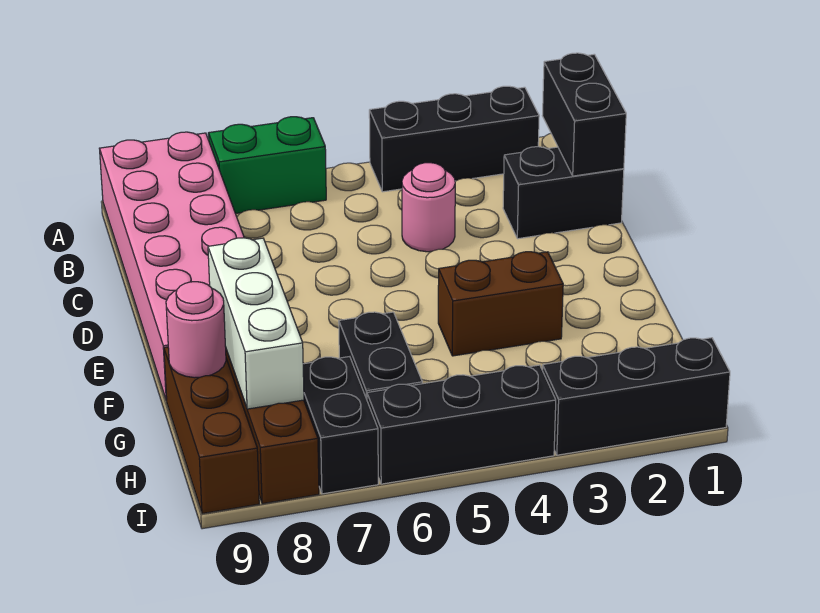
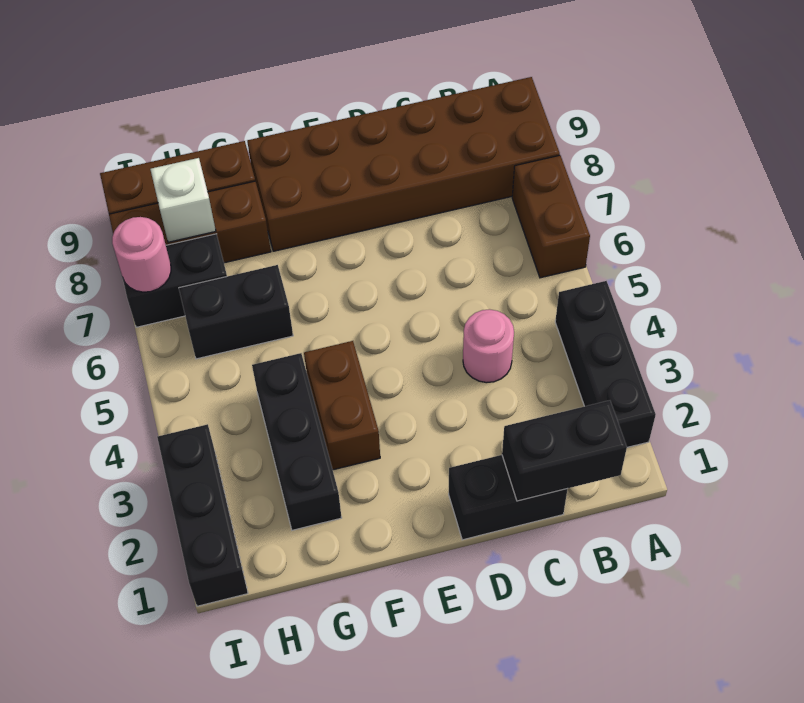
green 1x2 brick [208,117,326,214] -> brown 1x2 brick [512,155,590,278]
pink 2x6 brick [99,132,244,401] -> brown 2x6 brick [247,77,560,251]
black 1x2 brick [503,147,624,239] -> black 1x2 brick turned to [449,455,568,540]
white 1x3 brick [208,238,304,409] -> white 1x1 brick [150,158,216,242]
pink 1x1 round brick [166,282,226,378] -> pink 1x1 round brick moved to [112,217,171,292]
black 1x3 brick [367,365,556,484] -> black 1x3 brick moved to [252,353,342,530]

